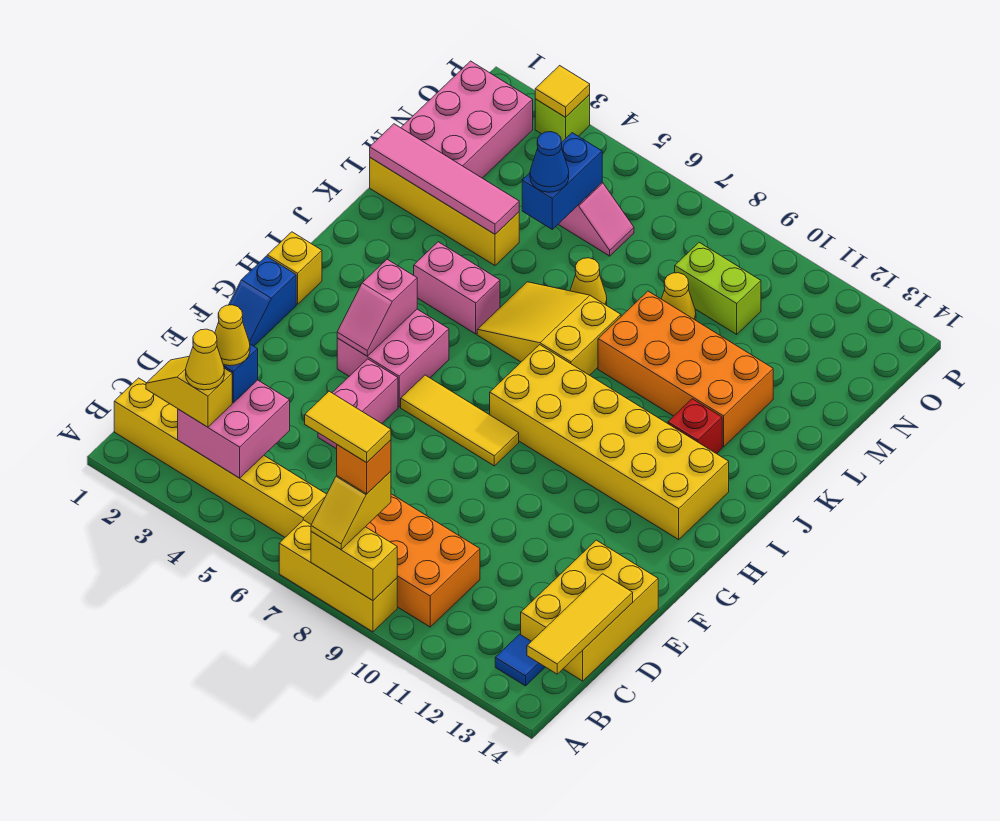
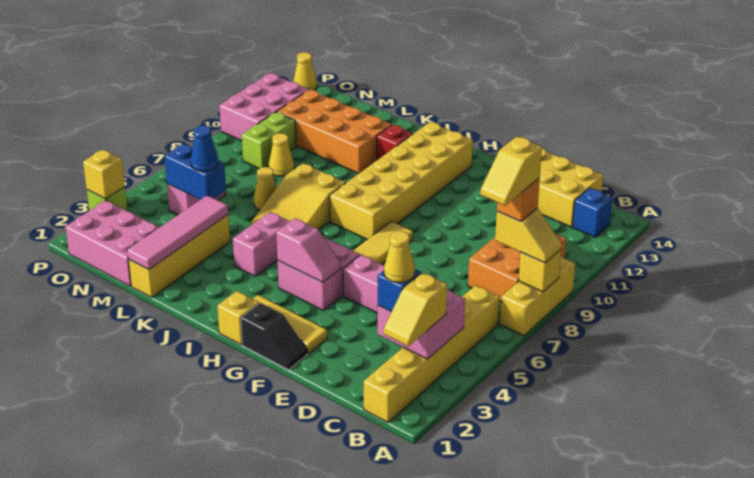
yellow 1x2 brick [311,527,397,601] -> yellow 1x1 brick [519,250,561,292]
yellow 1x1 cone [186,329,224,390] -> yellow 1x1 cone moved to [293,52,317,90]
yellow 1x2 tile [305,391,391,463] -> yellow 1x2 slope [480,137,542,205]
blue 1x1 tile [495,634,545,686] -> blue 1x1 brick [573,188,612,237]
yellow 1x3 tile [527,574,633,674] -> yellow 1x3 tile moved to [253,295,327,354]
blue 1x2 slope [229,256,296,346] -> black 1x2 slope [241,303,308,370]
orange 2x4 brick [598,291,773,447] -> orange 2x4 brick turned to [277,90,391,174]
none -> pink 2x3 brick [219,73,309,141]
yellow 1x1 tile [535,66,590,117] -> yellow 1x1 brick [83,150,125,199]

